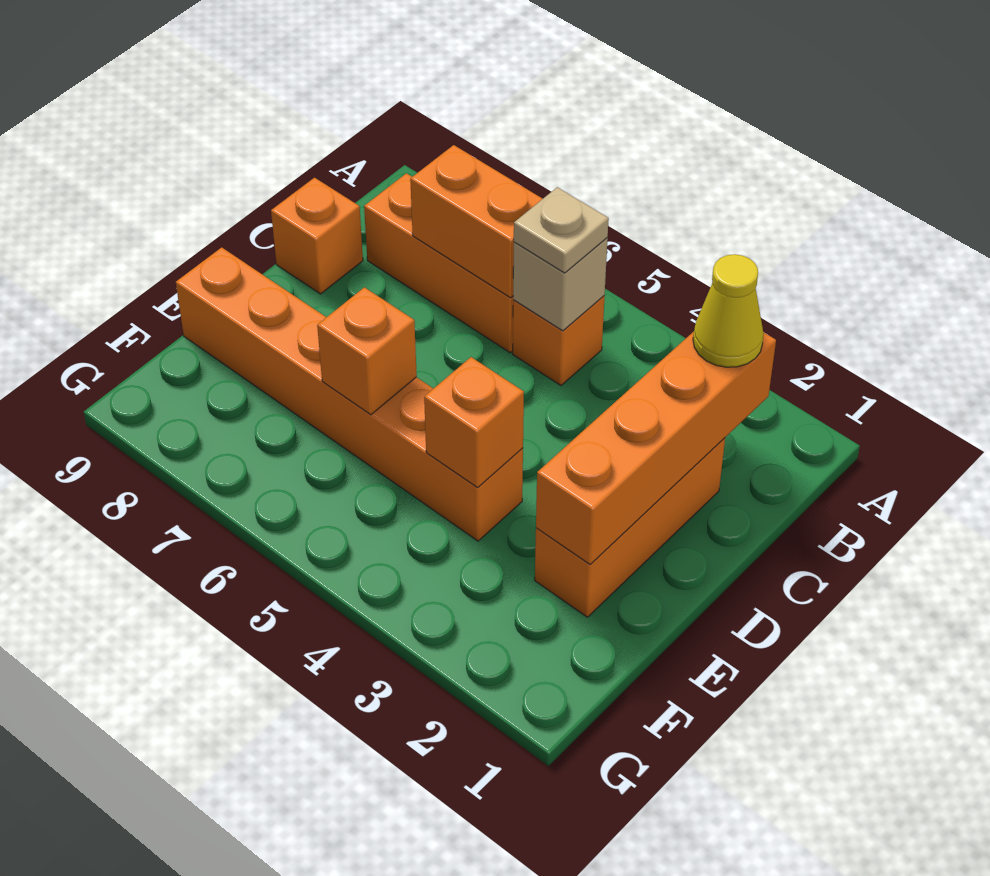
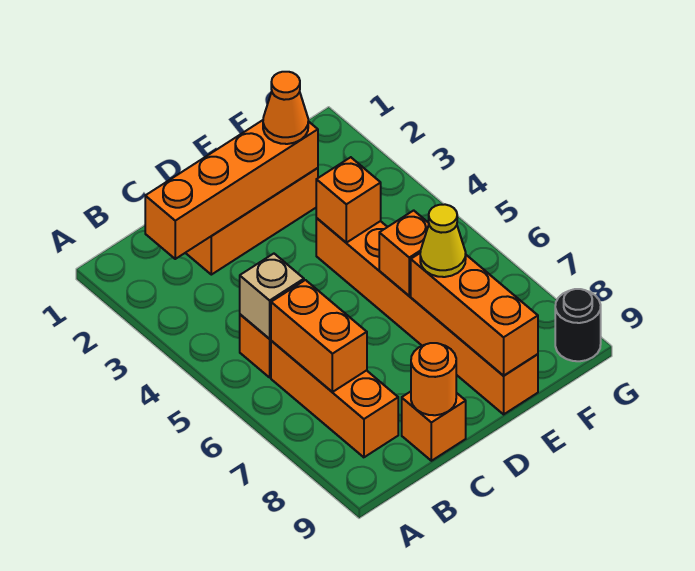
yellow 1x1 cone [693,254,764,367] -> yellow 1x1 cone moved to [420,205,466,277]
tan 1x1 plate [514,187,609,273] -> none
none -> orange 1x1 round brick [411,343,456,415]
none -> orange 1x1 cone [263,72,308,144]
none -> orange 1x3 brick [411,253,538,376]
none -> black 1x1 round brick [555,289,601,361]

